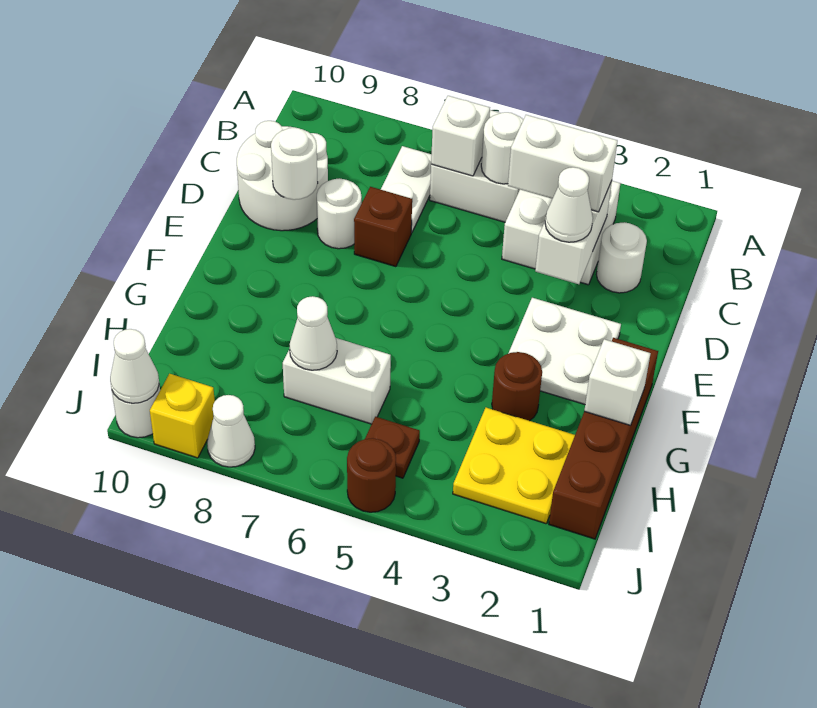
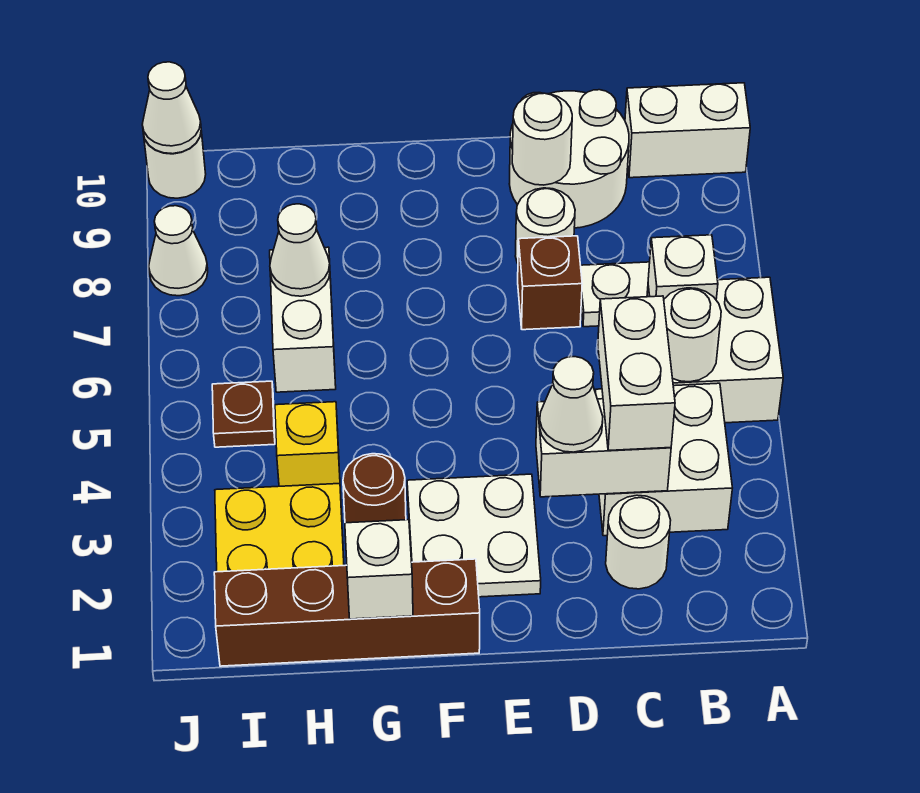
none -> white 1x2 brick [625,83,750,178]
brown 1x1 round brick [347,438,396,512] -> none
yellow 1x1 brick [150,374,215,458] -> yellow 1x1 brick moved to [275,402,340,486]

